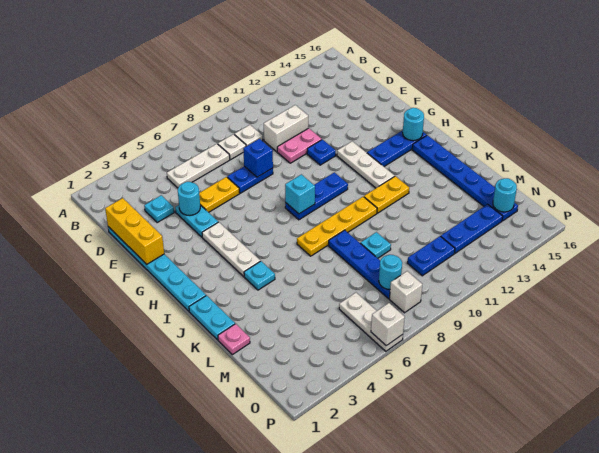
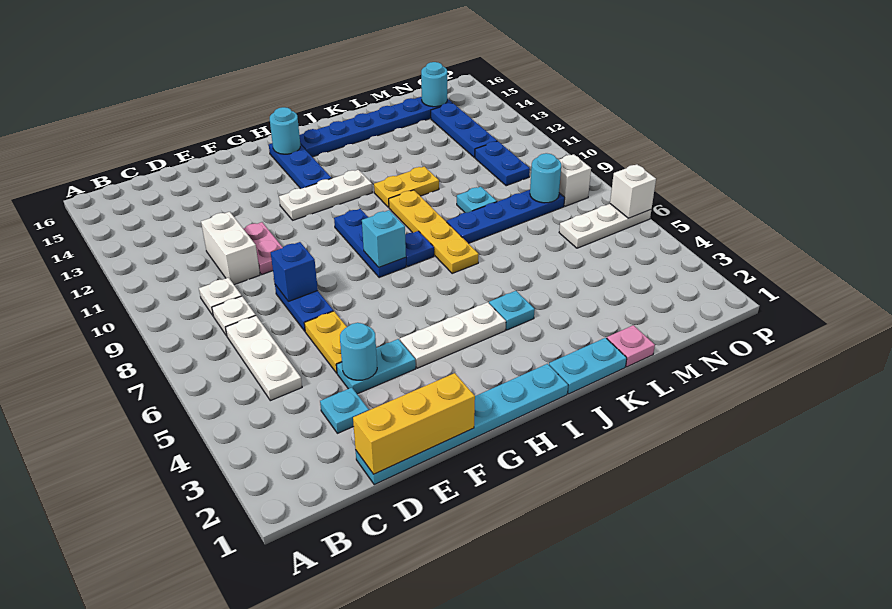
blue 1x1 plate [307,140,336,165] -> blue 1x1 plate moved to [405,231,434,266]
yellow 1x2 plate [364,176,409,213] -> yellow 1x2 plate turned to [374,166,439,207]

